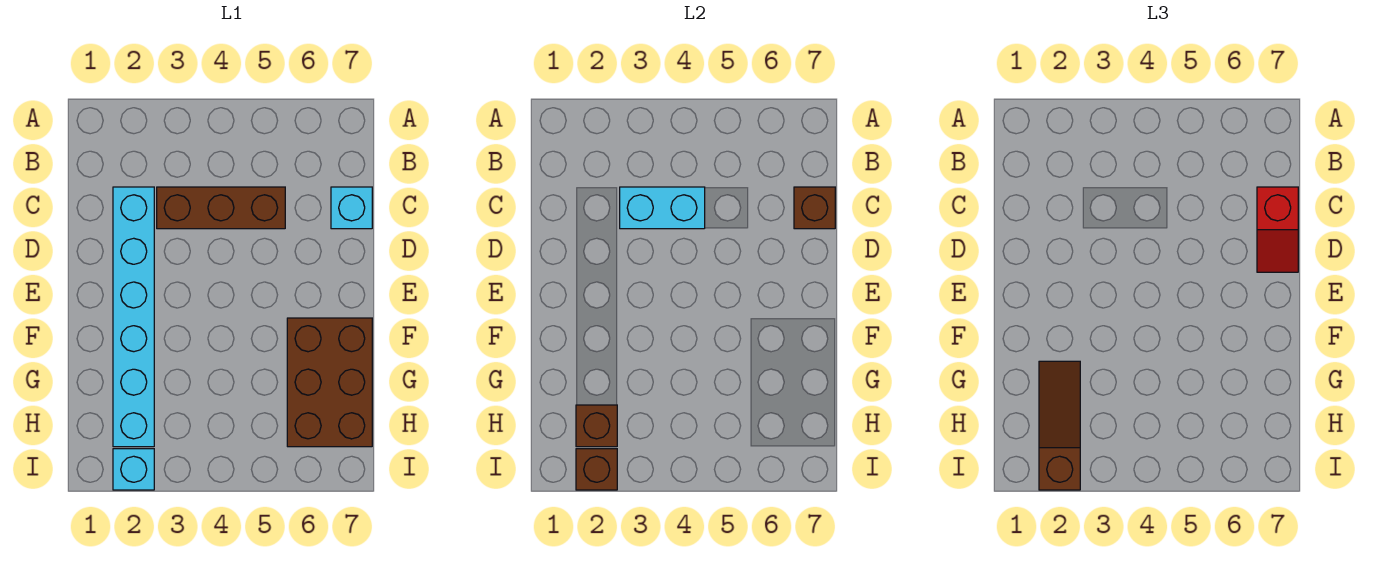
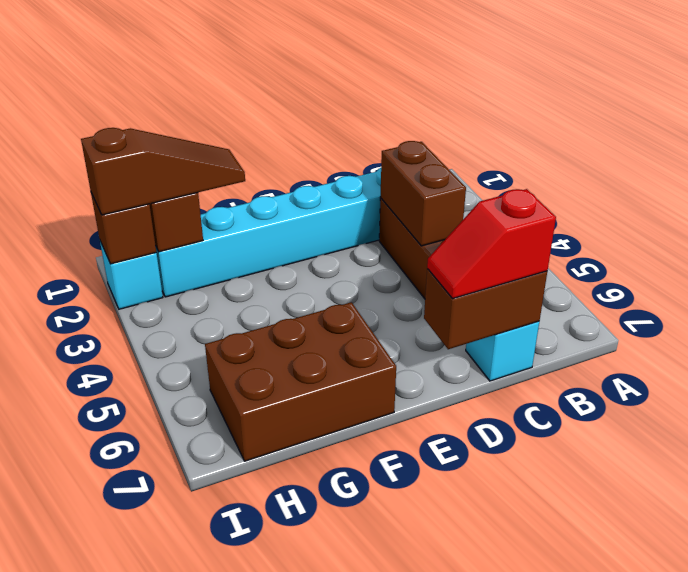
cyan 1x2 brick [620,187,705,229] -> brown 1x2 brick [381,141,466,246]
brown 1x1 brick [794,187,835,229] -> brown 1x2 brick [424,269,547,349]

